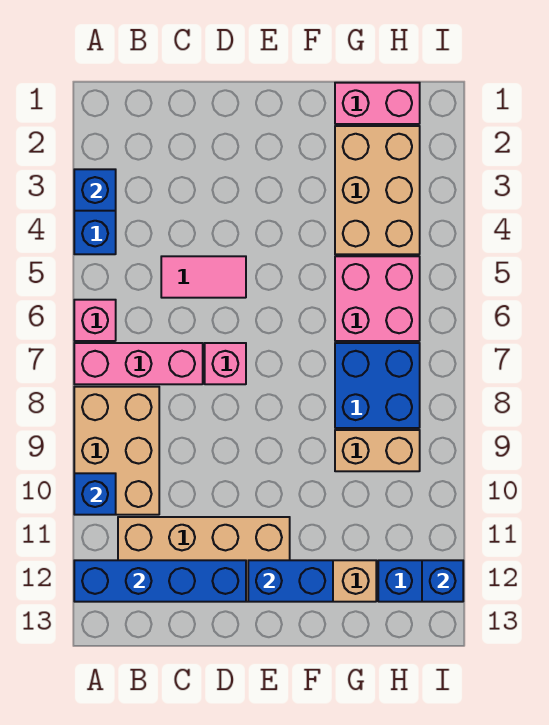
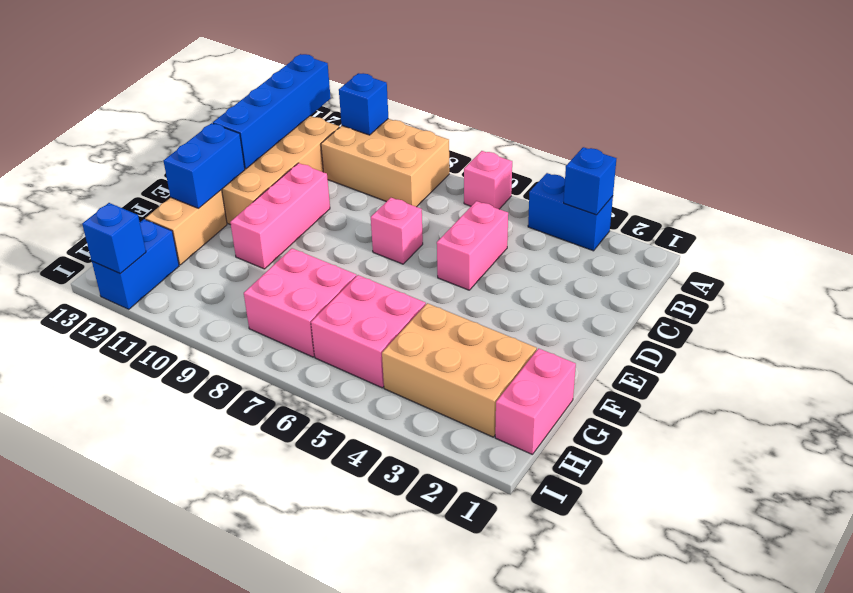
pink 1x3 brick [74,343,203,384] -> pink 1x3 brick moved to [230,163,330,269]
pink 1x2 tile [161,256,246,298] -> pink 1x2 brick [437,201,508,290]
blue 2x2 brick [335,343,420,428] -> pink 2x2 brick [244,248,356,357]
tan 1x2 brick [335,430,420,471] -> none

